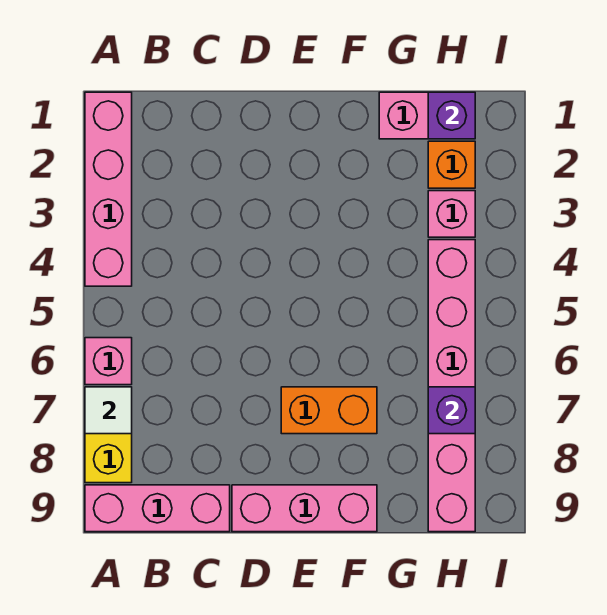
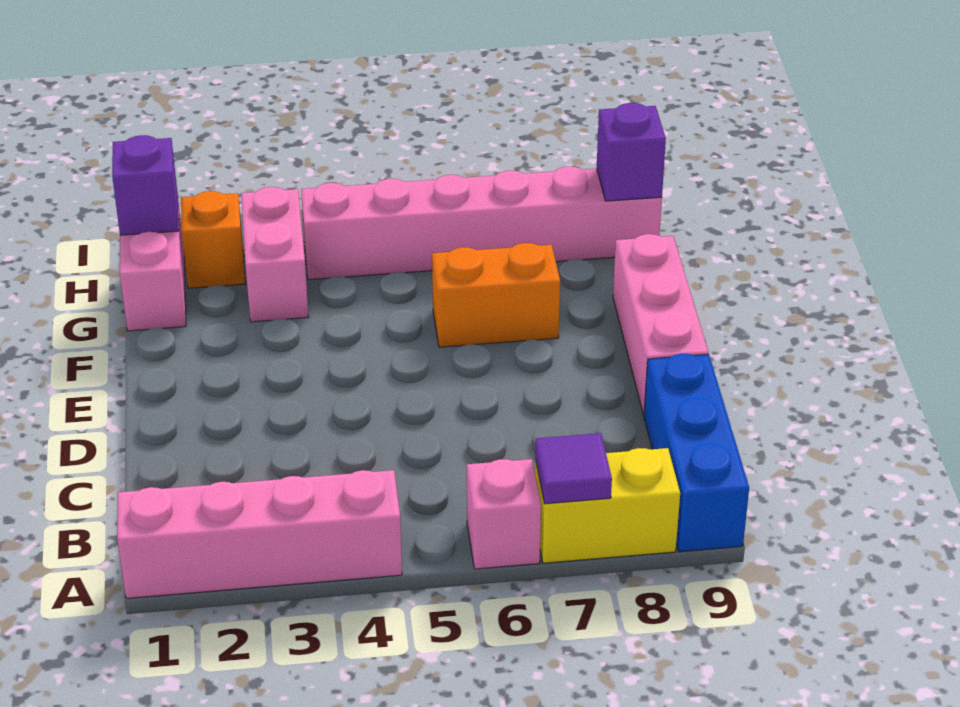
white 1x1 tile [85,387,132,434] -> purple 1x1 tile [535,433,612,504]
pink 1x3 brick [85,485,230,532] -> blue 1x3 brick [644,354,749,552]
orange 1x2 brick [281,387,377,434] -> orange 1x2 brick turned to [432,243,560,347]
pink 1x1 brick [428,191,475,237] -> pink 1x2 brick [241,187,308,322]
purple 1x1 brick [428,387,475,434] -> purple 1x1 brick moved to [597,103,666,201]

